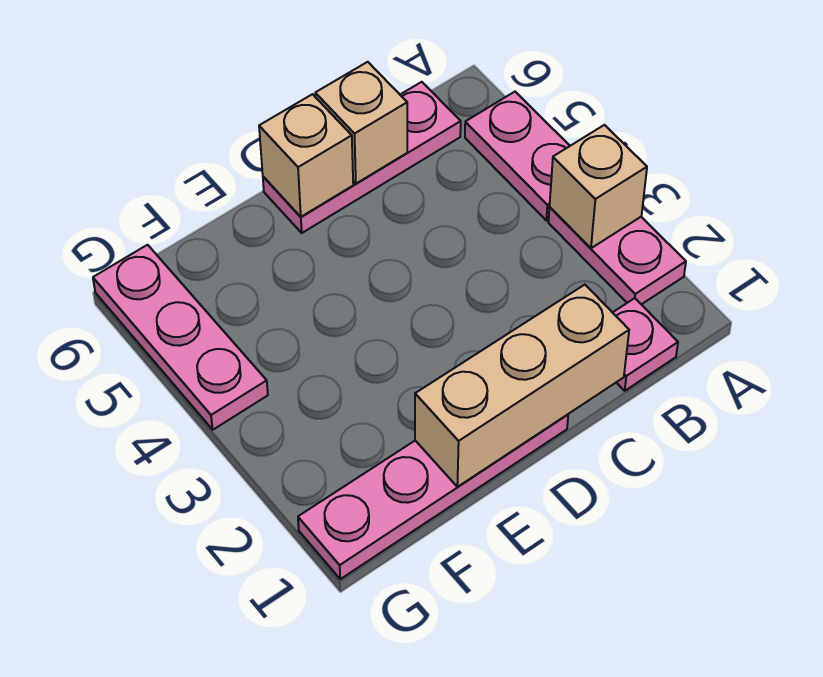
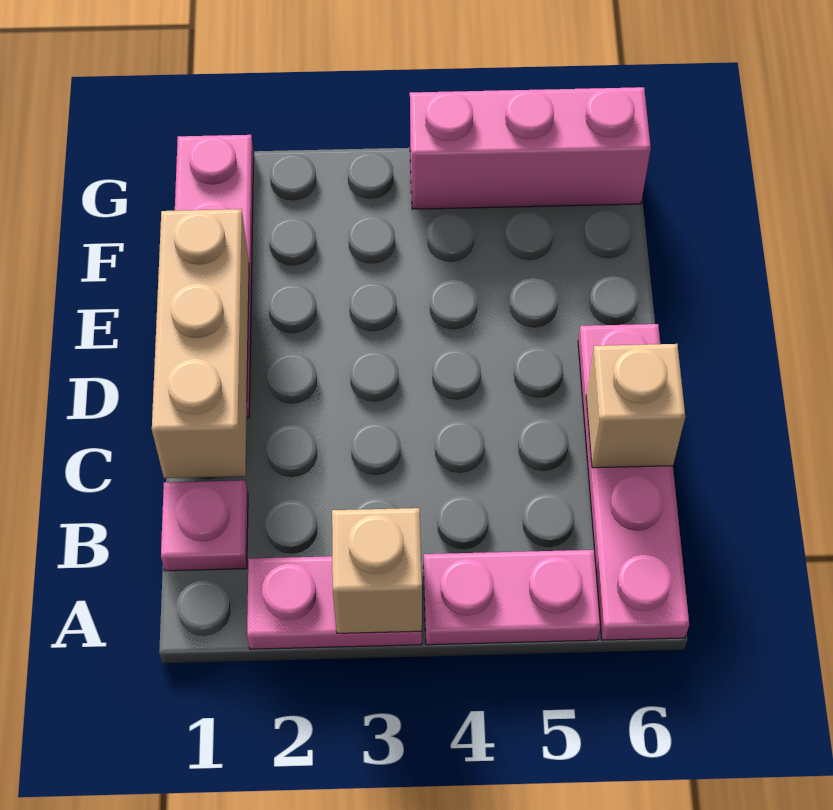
pink 1x3 plate [263,82,461,233] -> pink 1x4 plate [578,324,689,640]
tan 1x1 brick [259,94,353,217] -> none
pink 1x3 plate [93,245,268,430] -> pink 1x3 brick [410,87,651,209]

